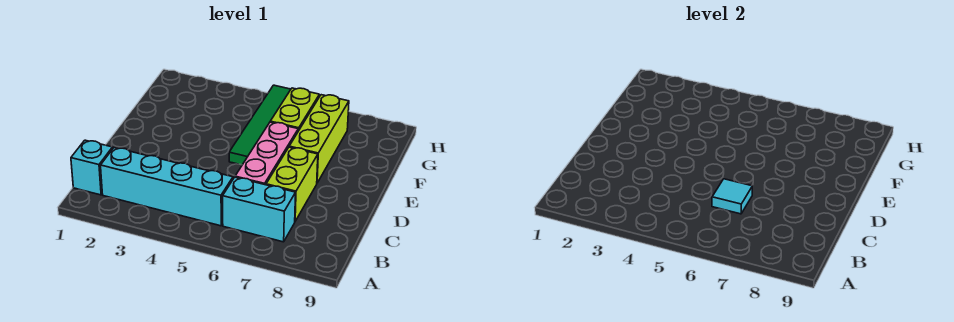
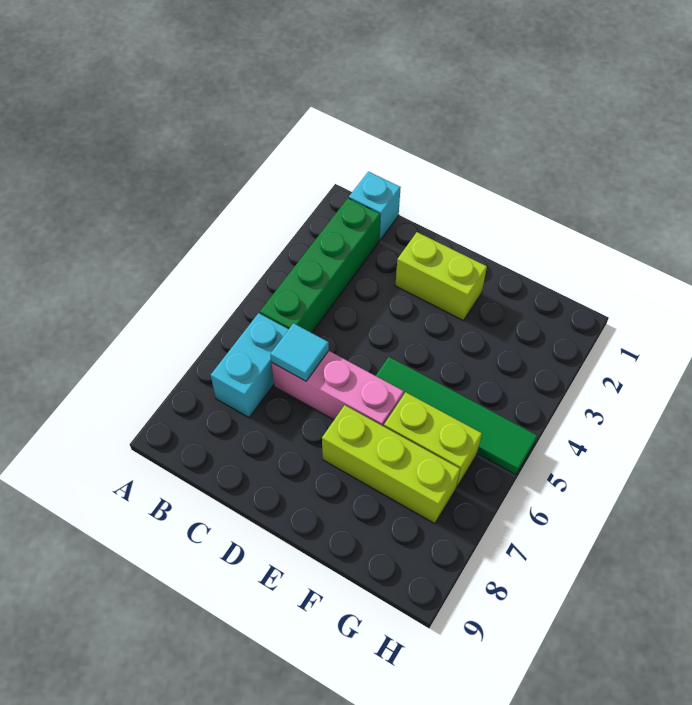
cyan 1x4 brick [101,148,233,226] -> green 1x4 brick [260,198,380,333]
lime 1x2 brick [266,147,318,221] -> lime 1x2 brick moved to [395,232,487,320]

